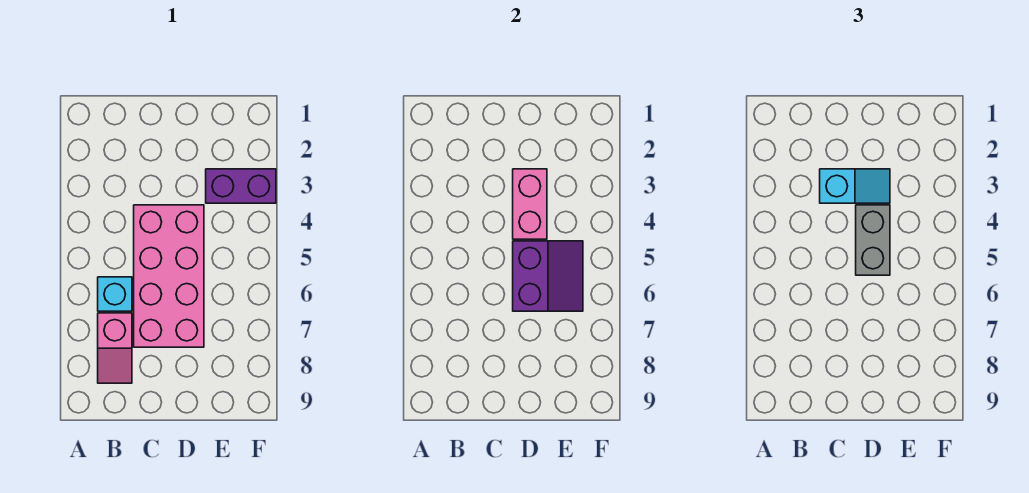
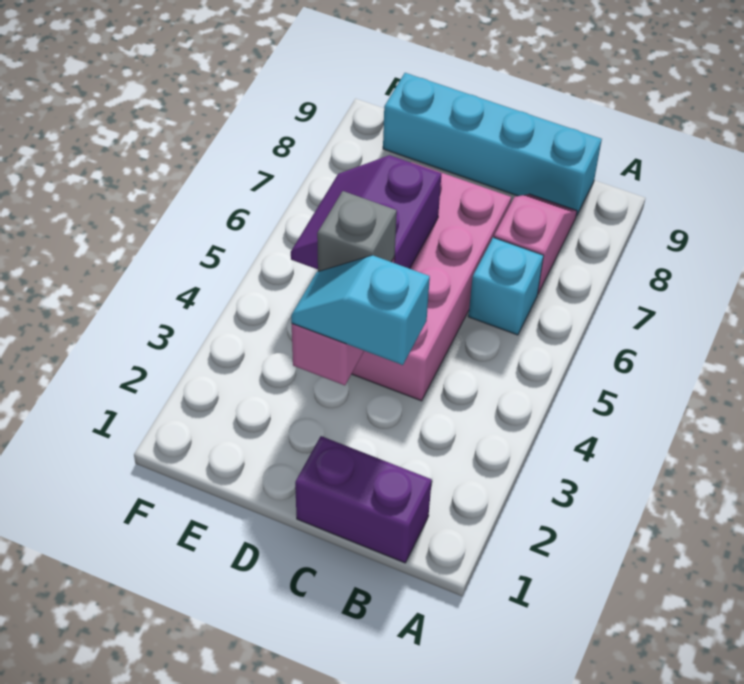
none -> cyan 1x4 brick [383,73,602,216]
grey 1x2 brick [856,205,890,275] -> grey 1x1 brick [317,191,397,272]
purple 1x2 brick [206,169,276,203] -> purple 1x2 brick moved to [295,436,432,563]

